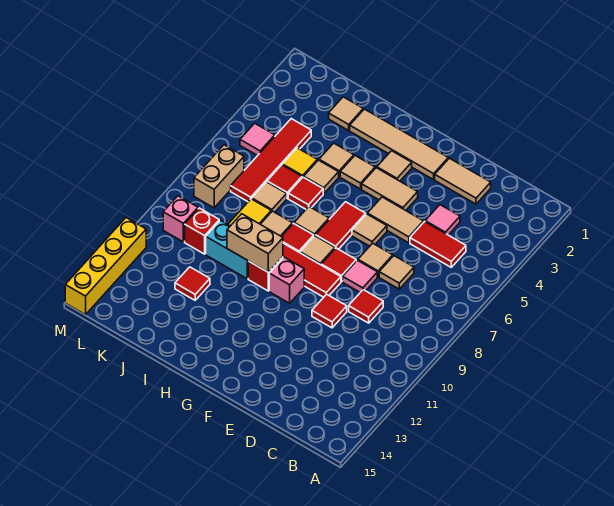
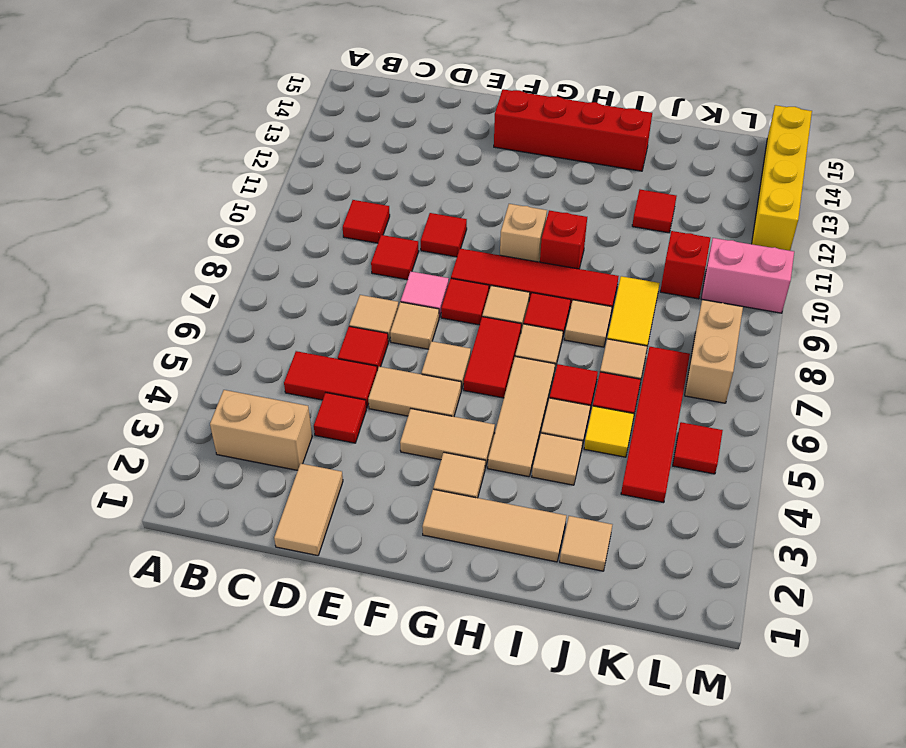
none -> red 1x1 tile [343,200,390,243]
tan 1x2 tile [435,158,491,204] -> tan 1x2 tile turned to [274,463,343,556]
pink 1x1 tile [425,205,460,235] -> red 1x1 tile [314,393,366,443]
none -> red 1x1 tile [338,326,388,370]
tan 1x4 tile [350,109,448,180] -> tan 1x3 tile [422,489,566,562]
none -> red 1x4 brick [494,89,652,171]
pink 1x1 brick [269,257,304,303] -> tan 1x1 brick [500,204,547,262]
tan 1x1 tile [340,156,375,189] -> tan 1x3 tile [488,357,555,477]
tan 1x2 brick [227,214,283,272] -> tan 1x2 brick moved to [210,390,312,470]
cyan 1x2 brick [206,220,248,279] -> none
pink 1x1 tile [240,123,275,156] -> red 1x1 tile [673,422,723,474]
pink 1x1 brick [163,196,198,242] -> pink 1x2 brick [701,238,794,313]

